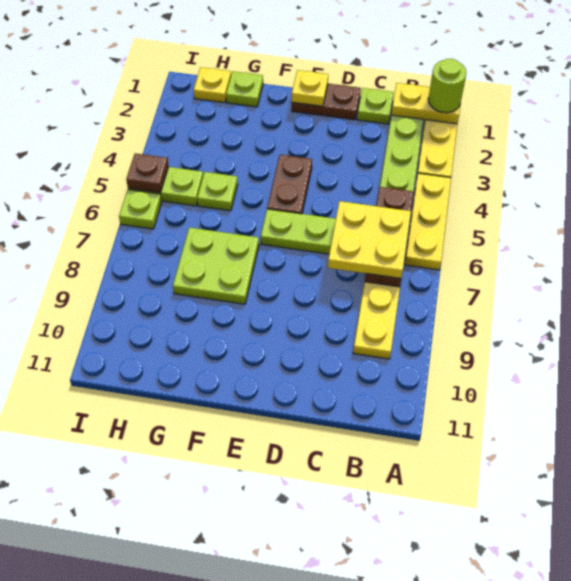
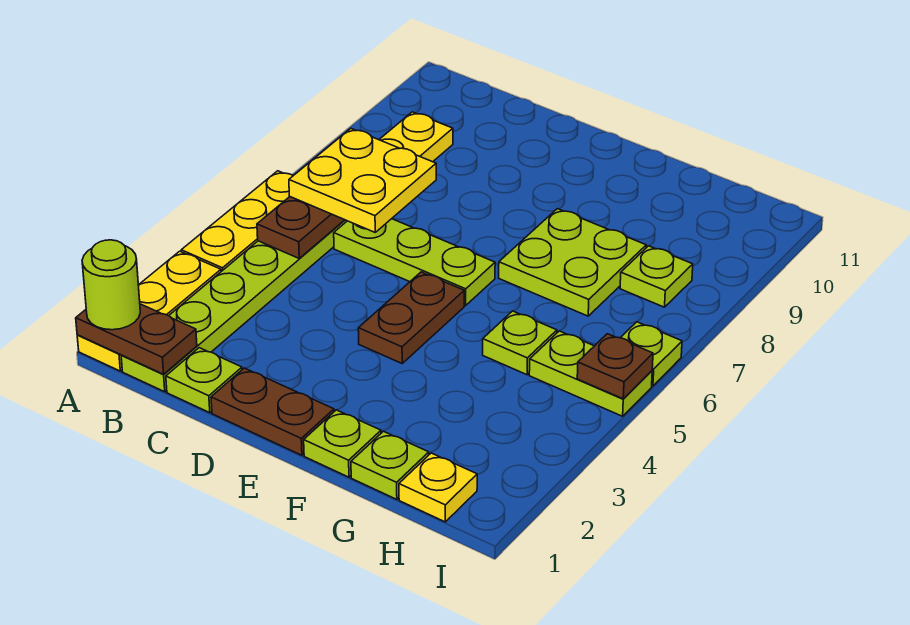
yellow 1x2 plate [392,83,460,124] -> brown 1x2 plate [76,304,197,374]
yellow 1x1 plate [292,70,328,106] -> none
none -> lime 1x1 plate [304,410,381,477]
none -> lime 1x1 plate [620,246,693,307]

